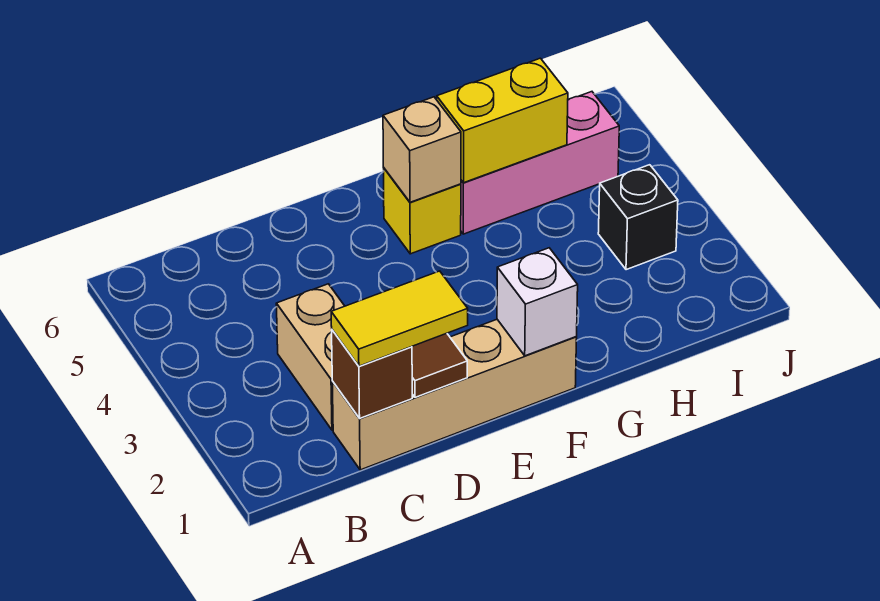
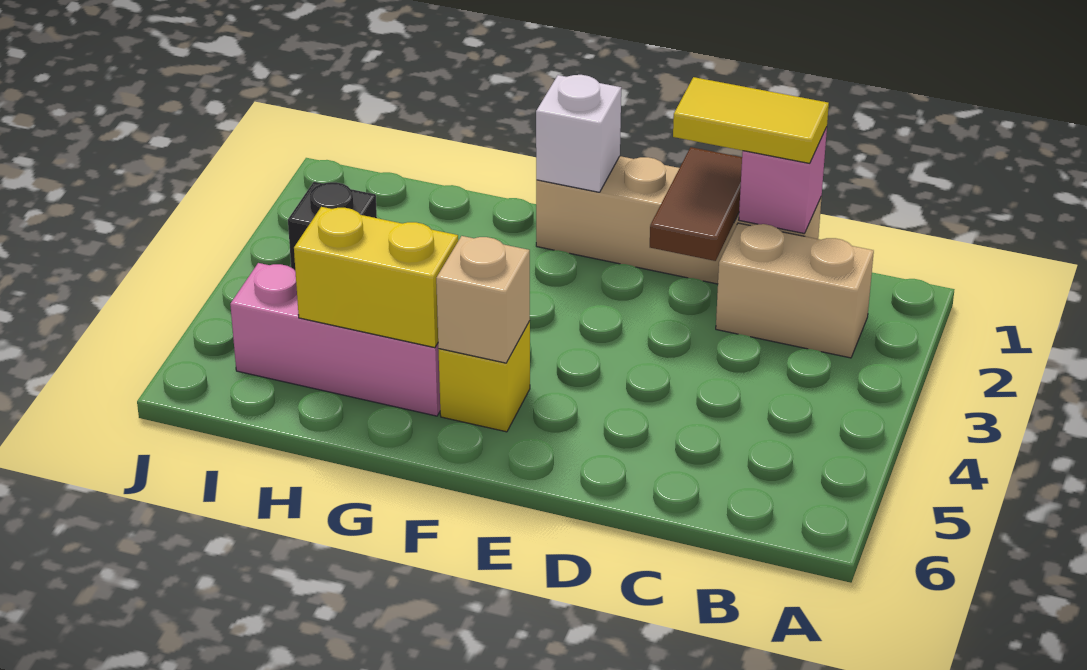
brown 1x1 brick [332,330,412,418] -> pink 1x1 brick [739,127,827,234]
tan 1x2 brick [276,284,344,430] -> tan 1x2 brick turned to [716,223,874,358]

